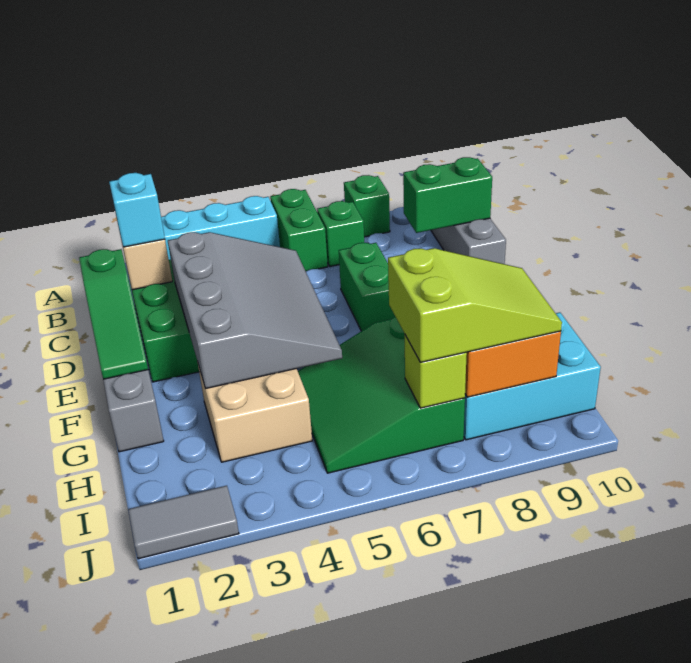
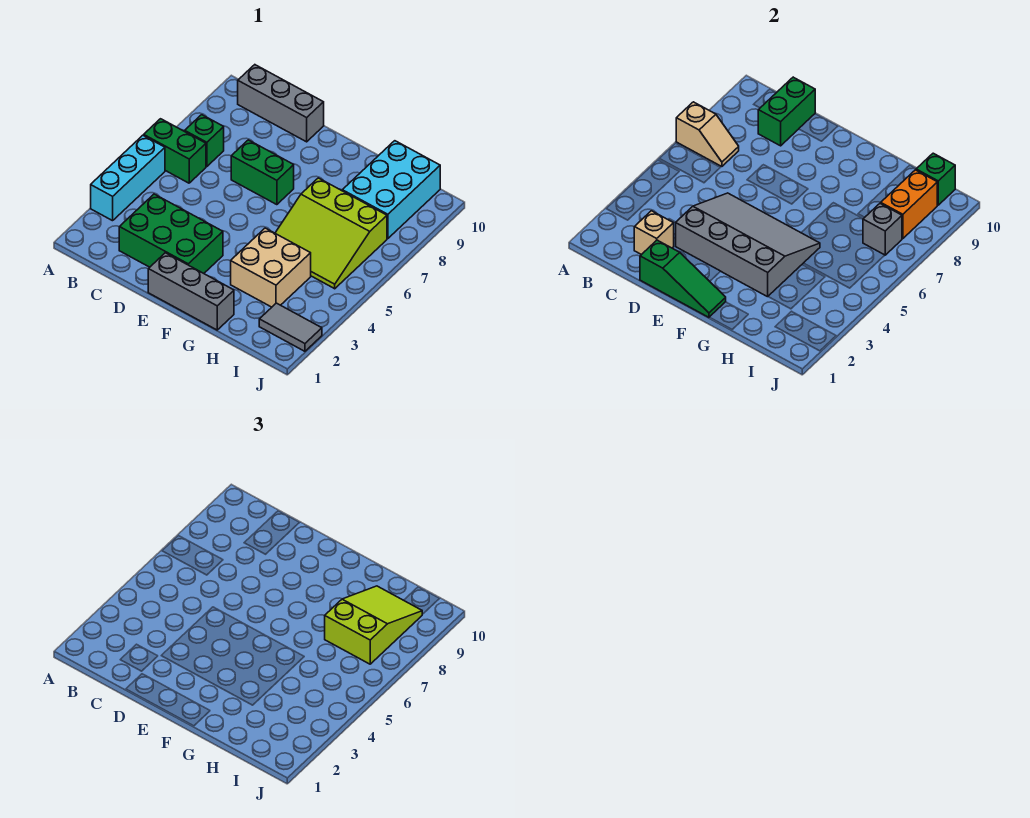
none -> tan 1x2 slope [676,102,739,167]
green 1x1 brick [344,175,390,237] -> green 1x1 brick moved to [916,153,955,205]
cyan 1x1 brick [109,173,165,247] -> none
green 3x3 slope [298,317,465,473] -> lime 3x3 slope [275,178,387,289]
lime 1x1 brick [405,335,467,408] -> grey 1x1 brick [863,203,902,255]
grey 1x2 tile [128,486,239,559] -> grey 1x2 tile turned to [259,303,322,351]

